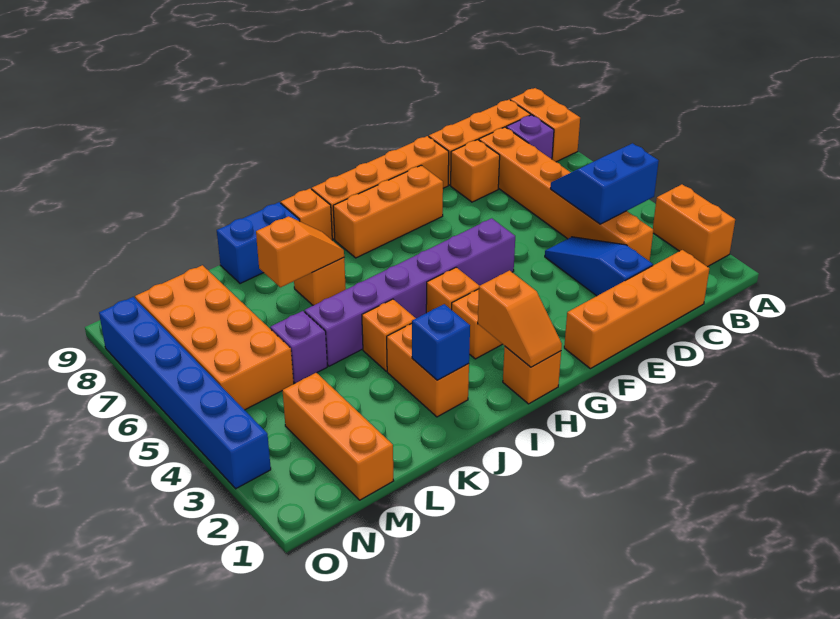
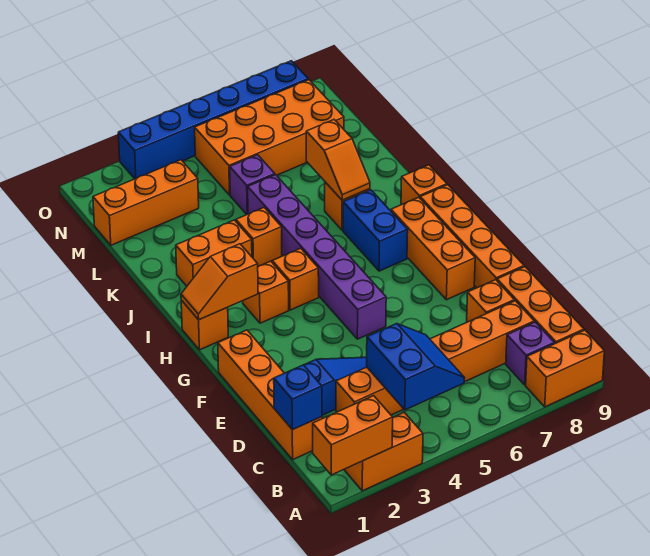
none -> orange 1x2 brick [313,396,393,475]
blue 1x1 brick [412,304,470,380] -> blue 1x1 brick moved to [274,365,322,430]
blue 1x2 brick [217,202,300,284] -> blue 1x2 brick moved to [343,190,408,271]

